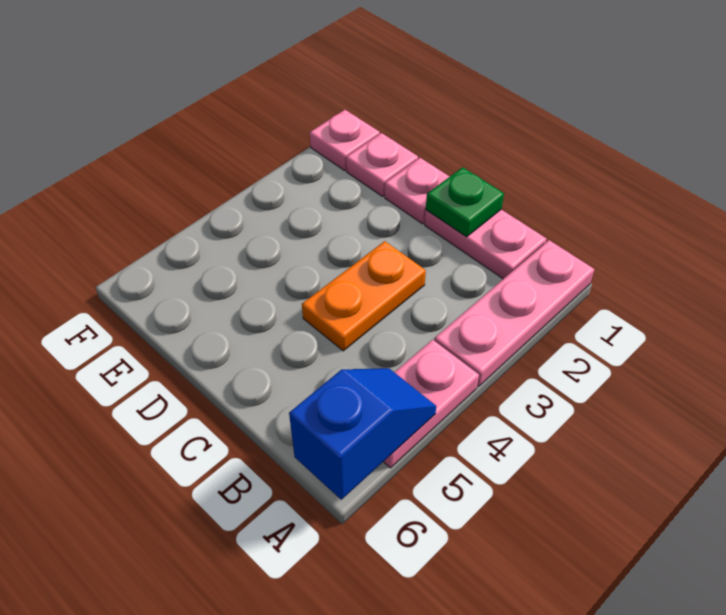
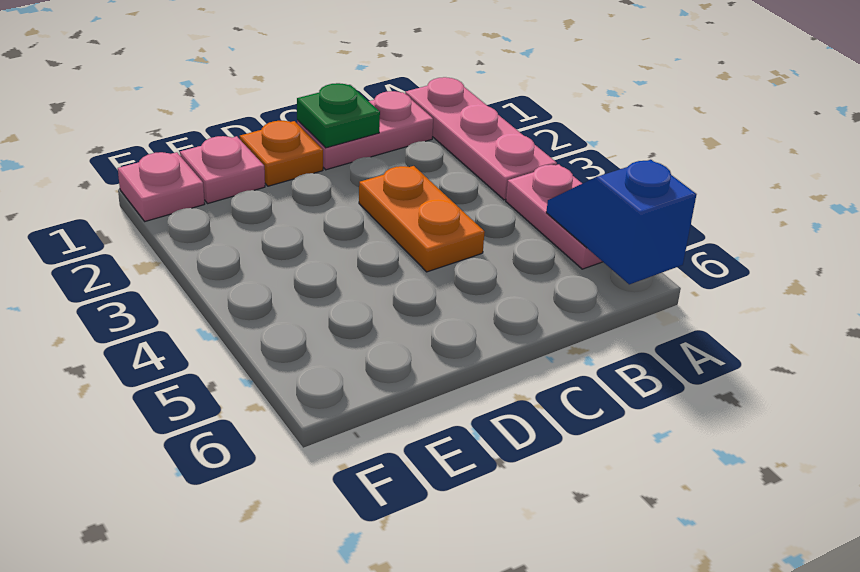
pink 1x1 plate [385,158,450,224] -> orange 1x1 plate [240,121,323,186]

